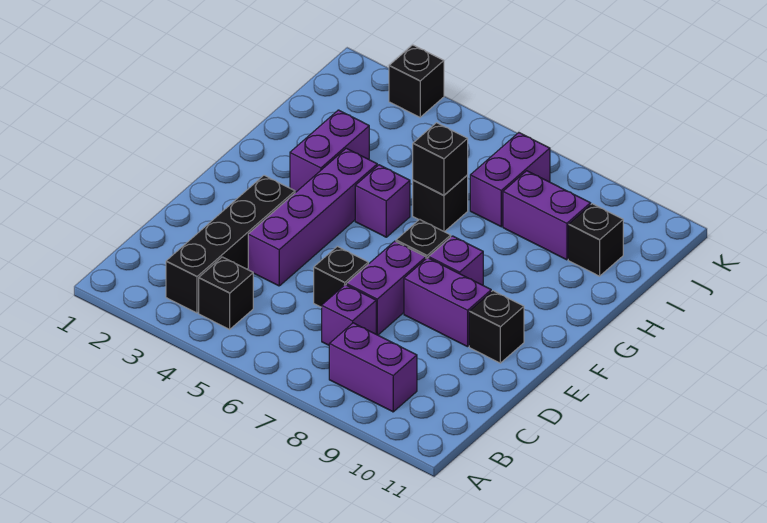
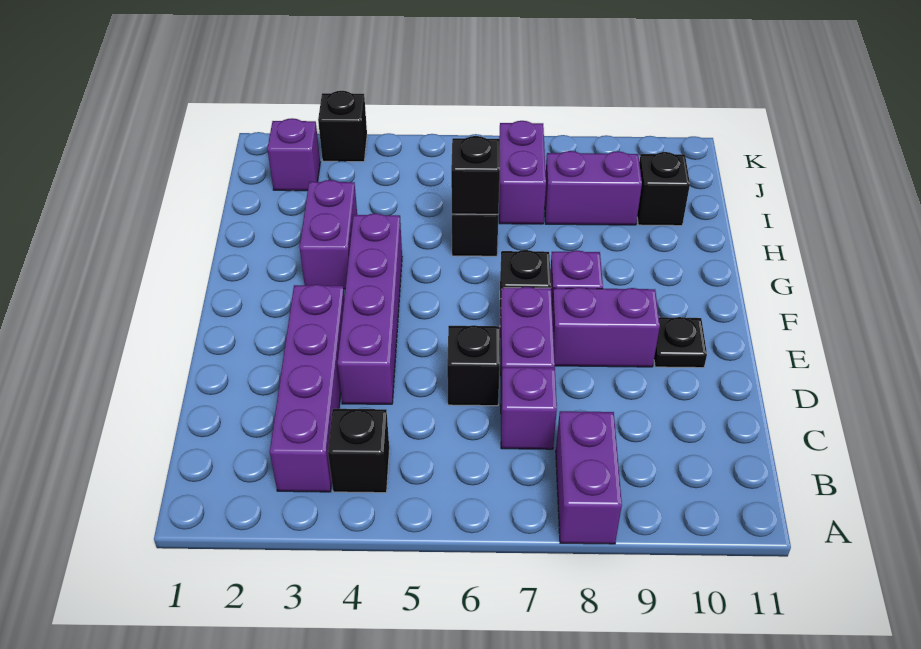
black 1x4 brick [166,175,295,313] -> purple 1x4 brick [270,285,344,492]
purple 1x2 brick [329,323,417,412] -> purple 1x2 brick turned to [556,411,622,544]
black 1x1 brick [469,291,524,363] -> black 1x1 plate [654,317,707,368]
purple 1x1 brick [355,165,410,237] -> purple 1x1 brick moved to [267,118,320,191]

